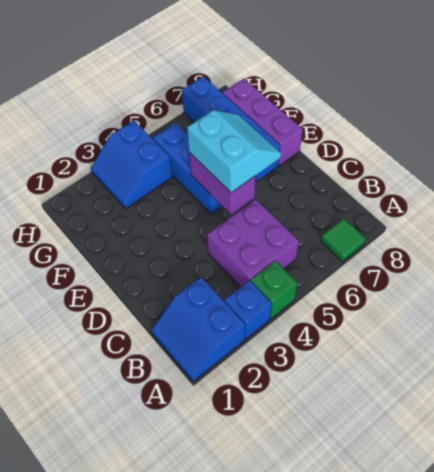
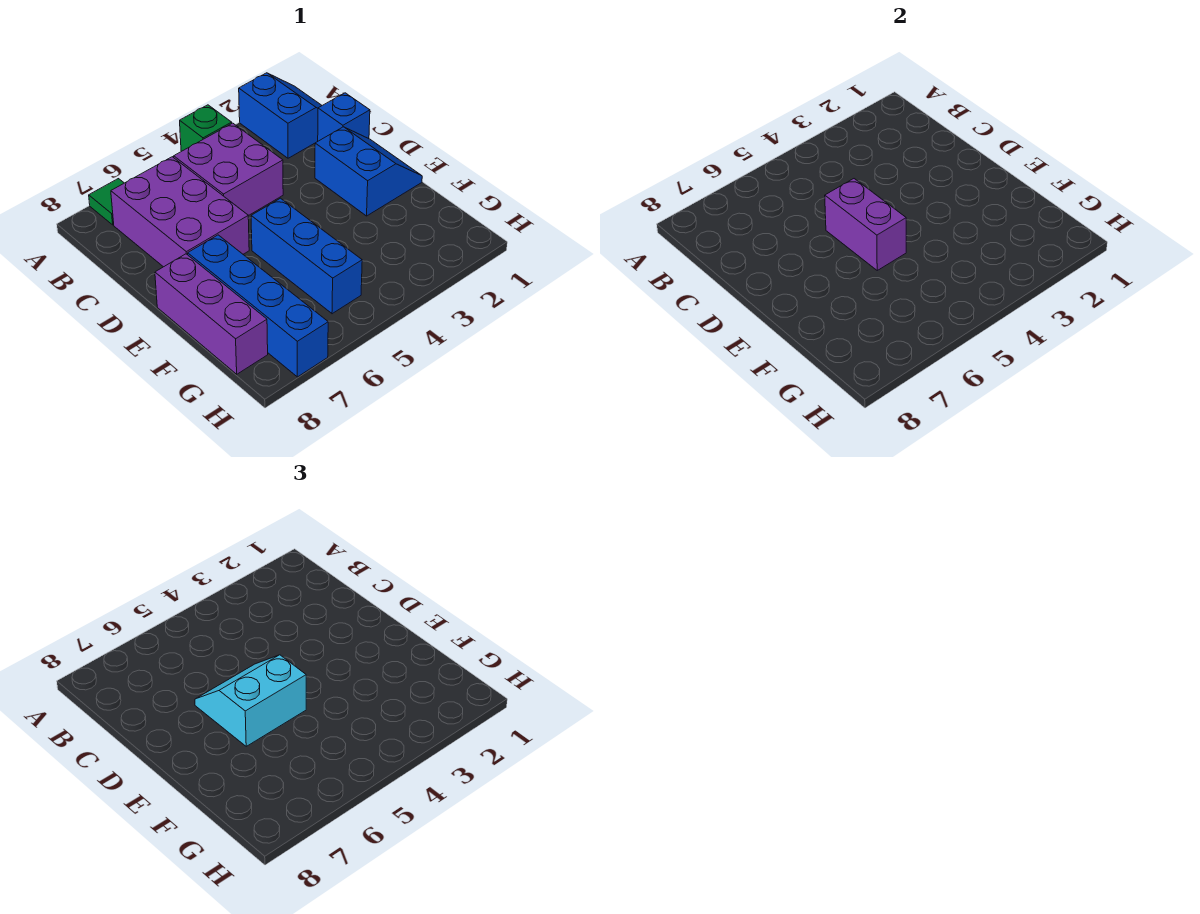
blue 1x1 brick [225,281,272,339] -> blue 1x1 brick moved to [318,93,370,141]
none -> purple 2x3 brick [111,157,249,267]
cyan 2x2 slope [187,110,281,193] -> cyan 2x2 slope turned to [195,655,306,746]
blue 2x2 slope [91,120,172,209] -> blue 2x2 slope moved to [315,127,422,216]

